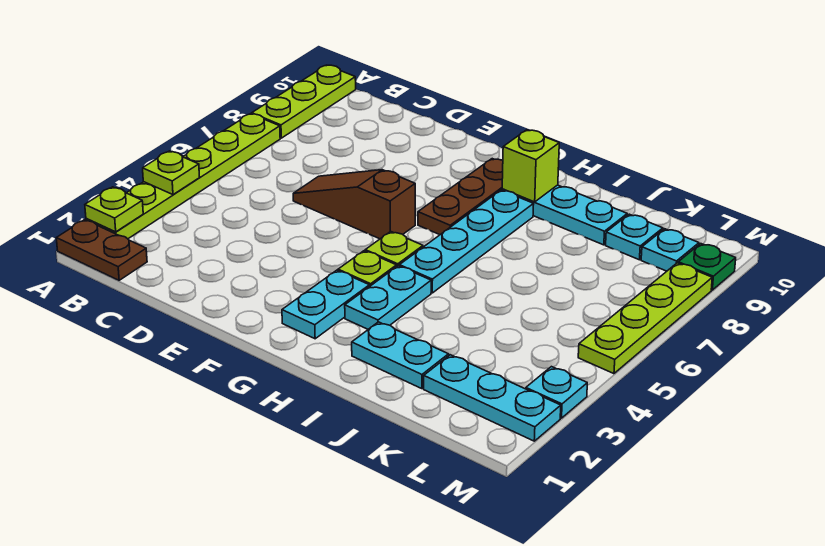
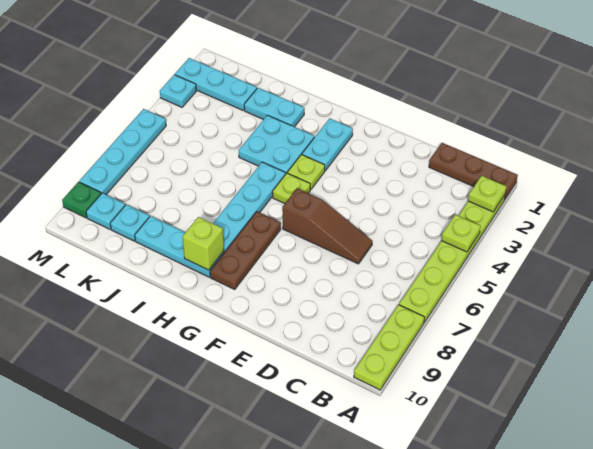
brown 1x2 plate [56,220,147,280] -> brown 1x3 plate [429,143,518,200]
cyan 1x2 plate [345,266,431,329] -> cyan 2x2 plate [239,115,314,173]
lime 1x4 plate [578,263,712,374] -> cyan 1x4 plate [79,109,166,195]

